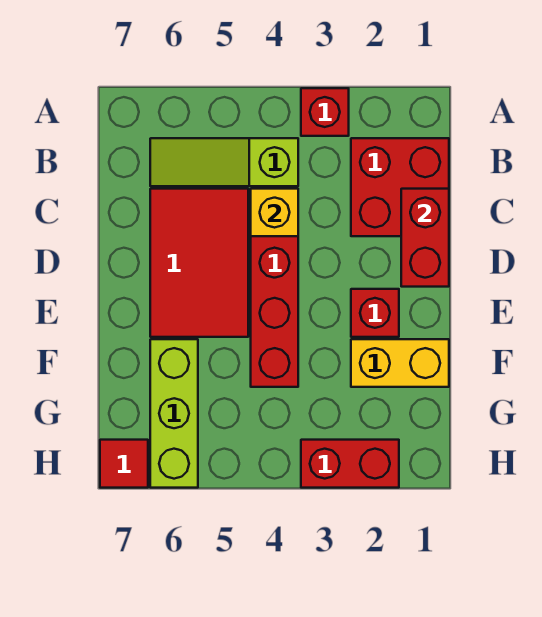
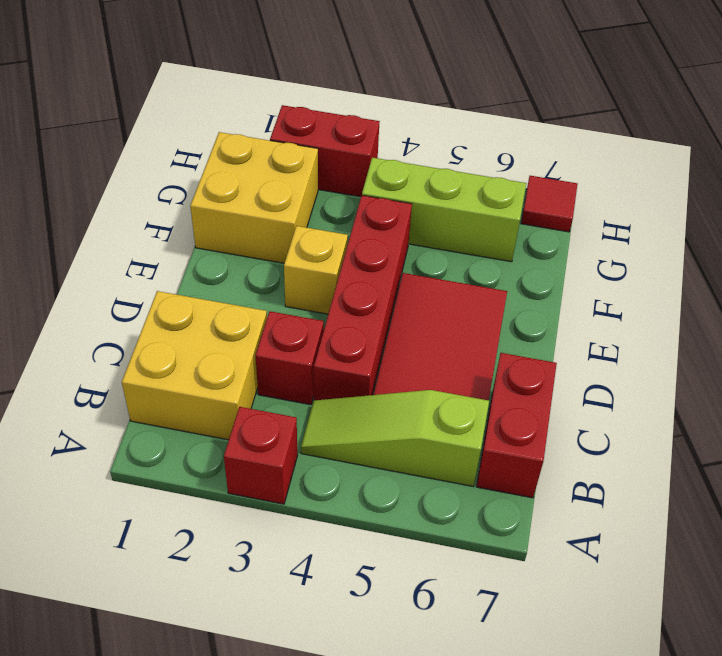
red 2x2 brick [351,138,449,236] -> yellow 2x2 brick [122,291,267,440]
lime 1x3 slope [150,138,298,186] -> lime 1x3 slope turned to [301,390,489,486]
red 1x2 brick [401,189,449,287] -> red 1x2 brick moved to [477,353,557,498]
yellow 1x1 brick [251,189,298,236] -> yellow 1x1 brick moved to [284,226,348,314]
red 1x1 brick [351,289,399,337] -> red 1x1 brick moved to [256,311,324,405]
yellow 1x2 brick [351,339,449,387] -> yellow 2x2 brick [190,132,318,263]
lime 1x3 brick [150,339,198,488] -> lime 1x3 brick turned to [362,158,526,262]

